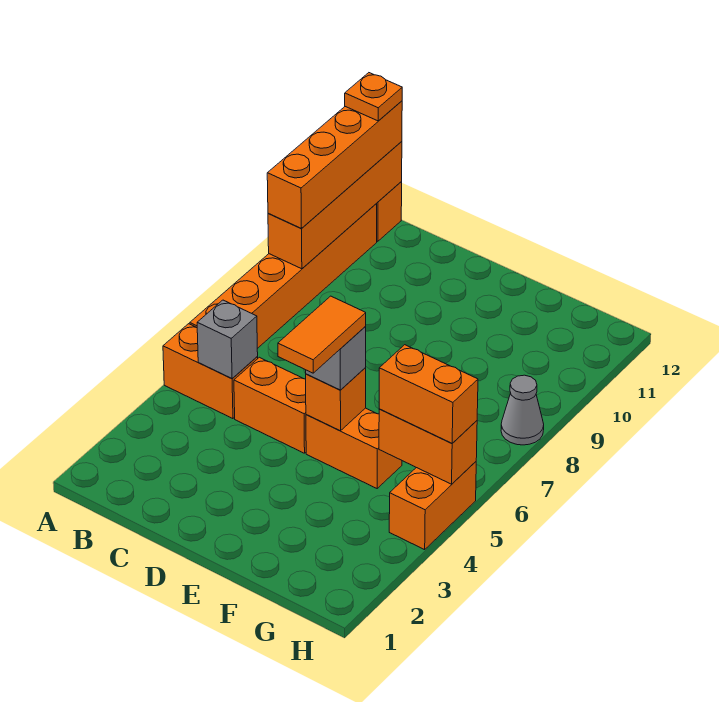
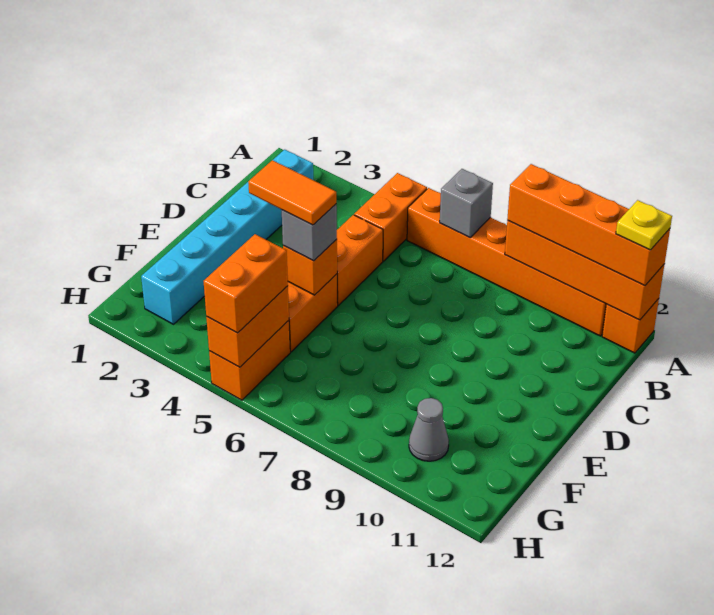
orange 1x1 plate [345,73,402,121] -> yellow 1x1 plate [616,200,672,250]
none -> cyan 1x6 brick [141,150,313,324]
grey 1x1 brick [197,300,258,379] -> grey 1x1 brick moved to [440,169,493,238]
orange 1x2 brick [389,462,476,550] -> orange 1x2 brick turned to [209,321,290,400]
grey 1x1 cone [501,375,544,445] -> grey 1x1 cone moved to [409,398,449,461]

